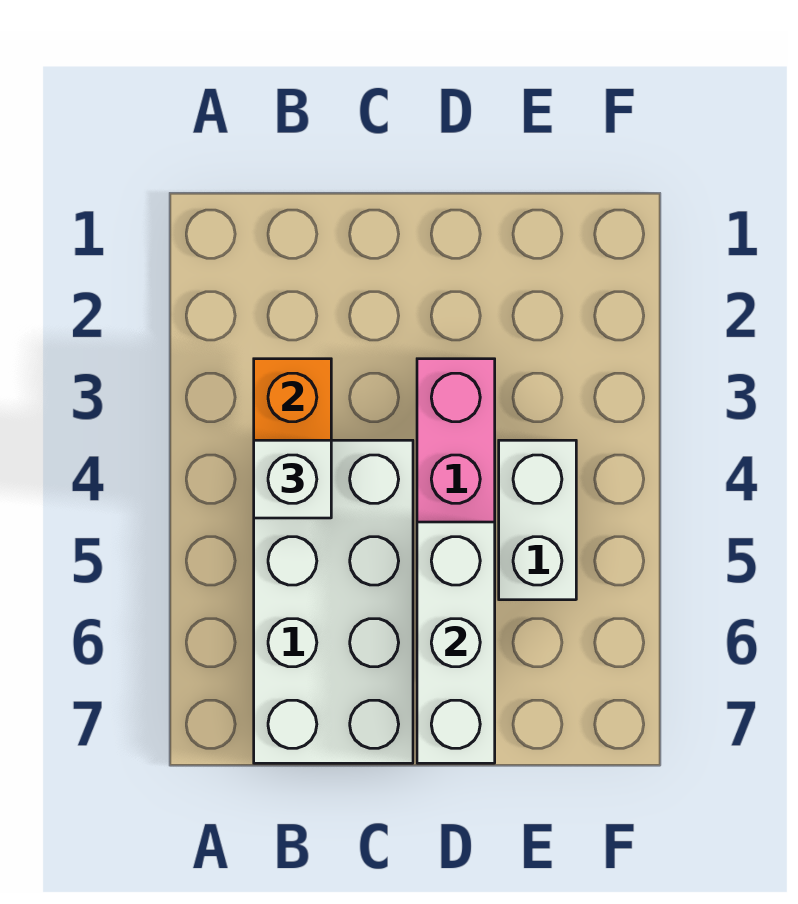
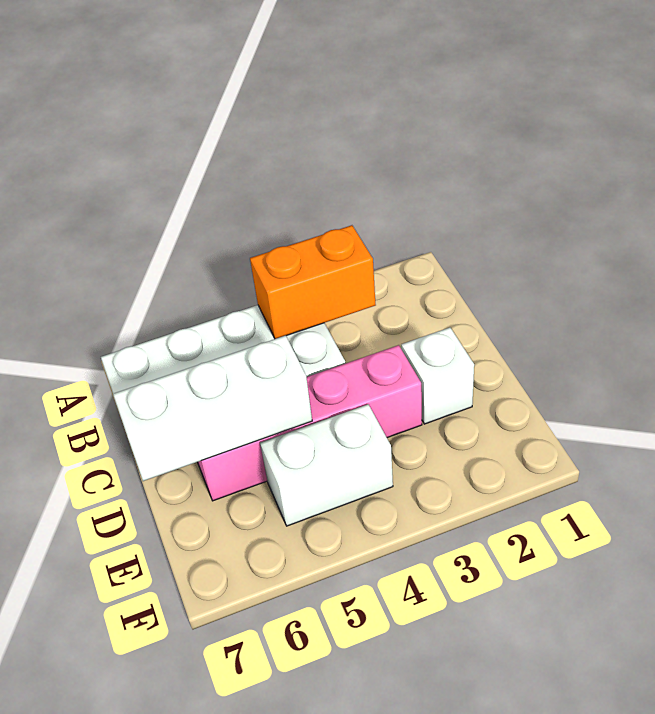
white 1x1 brick [254,440,331,518] -> white 1x1 brick moved to [401,327,474,424]

